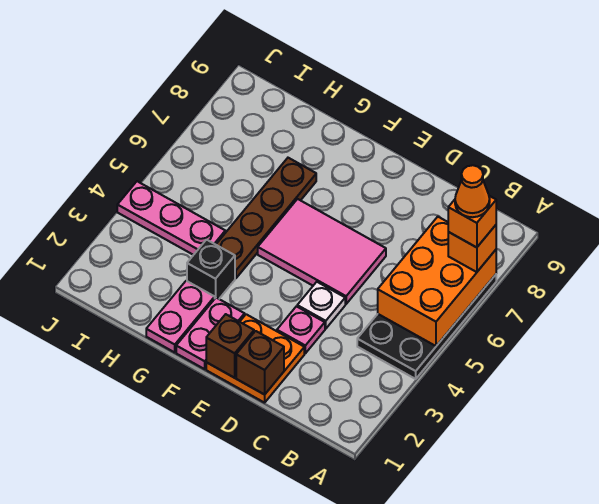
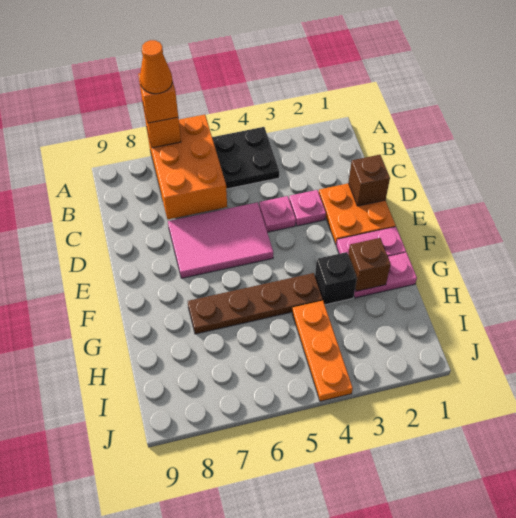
orange 2x3 brick [378,217,496,346] -> orange 2x3 brick turned to [147,115,227,219]
white 1x1 plate [297,282,345,329] -> pink 1x1 plate [259,196,296,232]
pink 2x3 tile [258,199,386,304] -> pink 2x3 tile turned to [168,202,273,278]
brown 1x1 brick [206,314,254,378] -> brown 1x1 brick moved to [348,238,391,291]
pink 1x3 plate [117,181,225,255] -> orange 1x3 plate [292,301,353,401]

